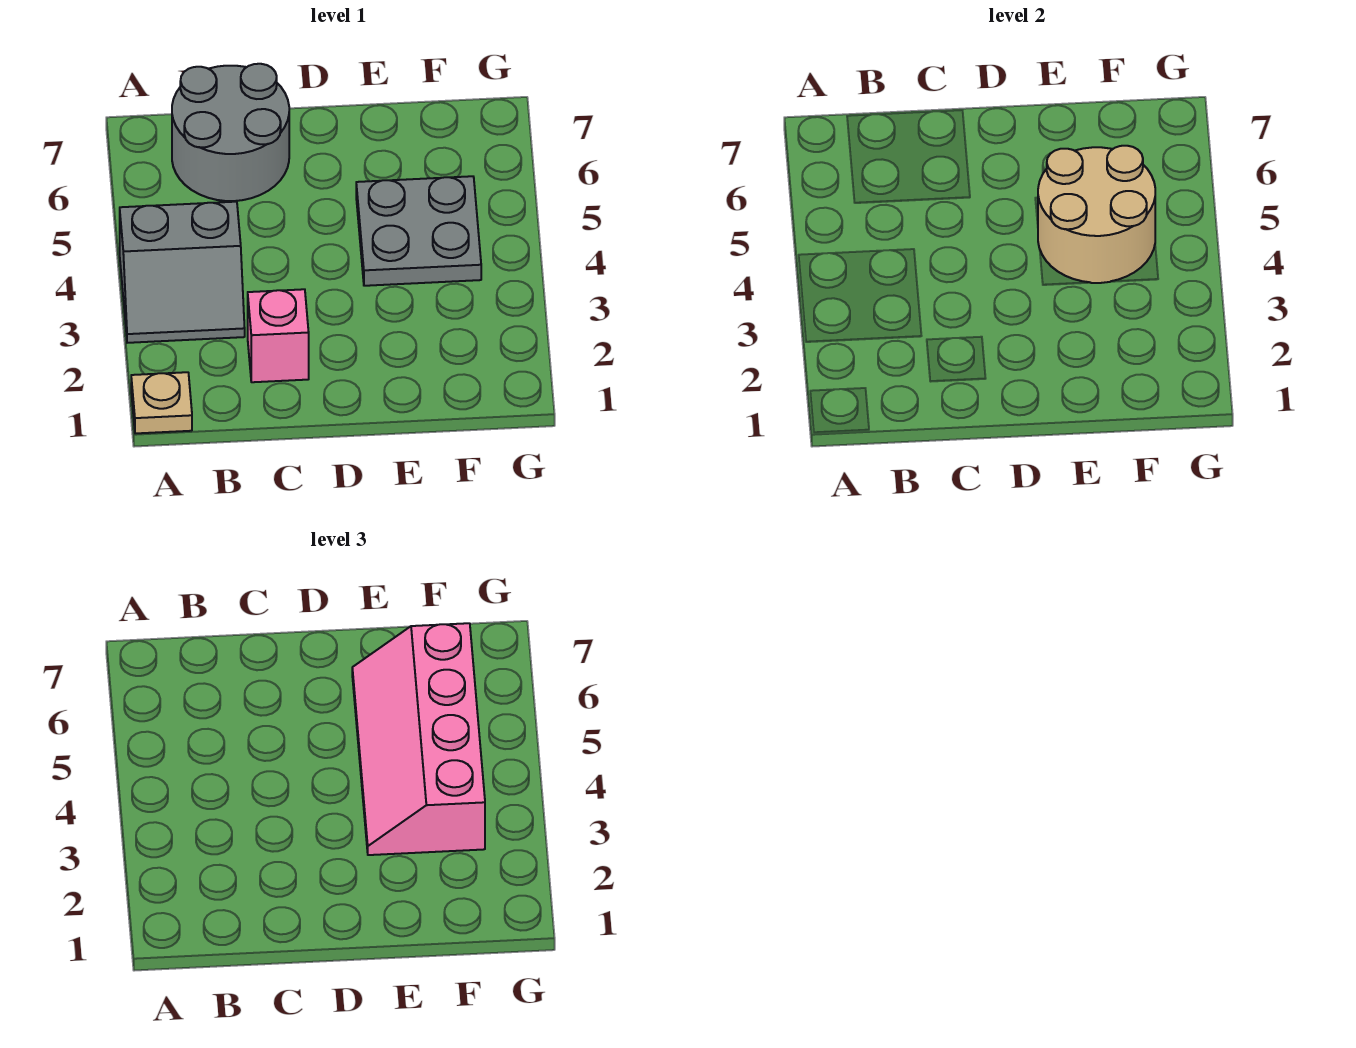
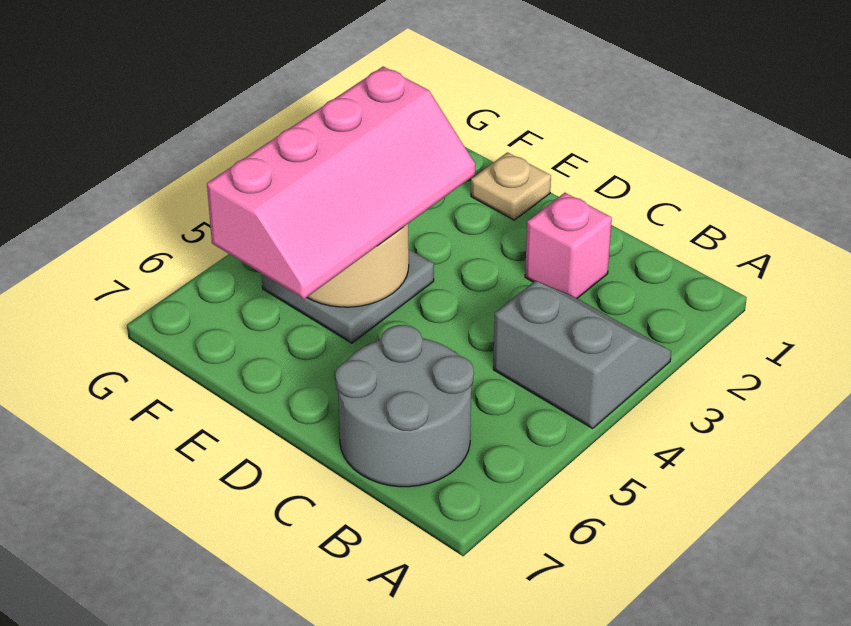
tan 1x1 plate [131,372,192,433] -> tan 1x1 plate moved to [471,152,551,220]

